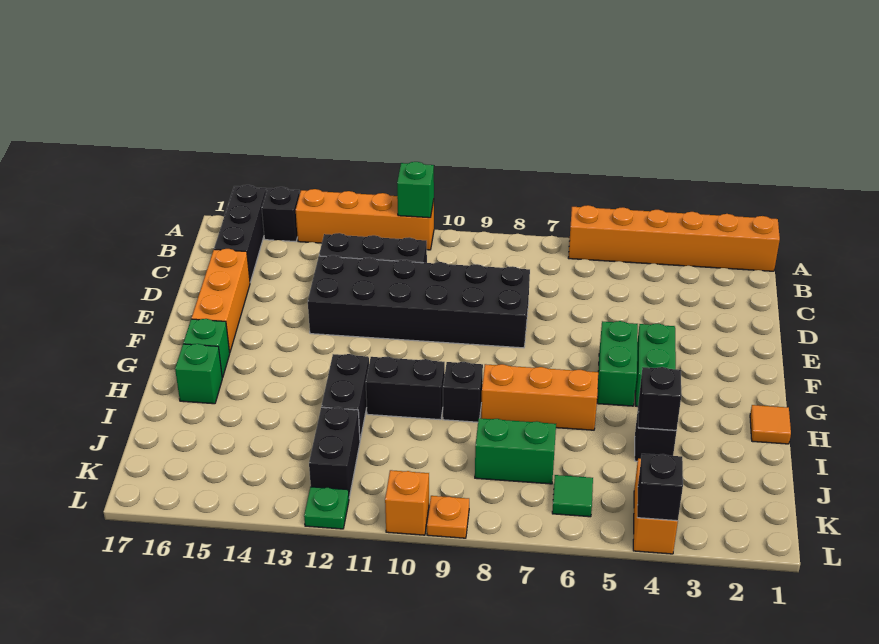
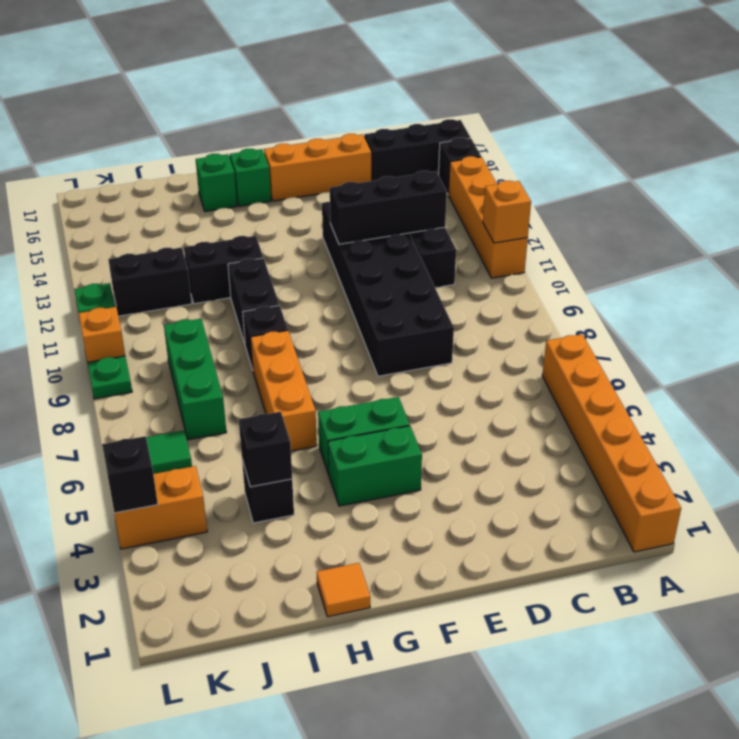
green 1x1 brick [397,162,434,218] -> orange 1x1 brick [483,181,531,243]
none -> black 1x3 brick [330,171,447,244]
green 1x2 brick [475,418,556,484] -> green 1x3 brick [164,319,226,440]
orange 1x1 plate [427,496,469,538] -> green 1x1 plate [87,356,132,399]

